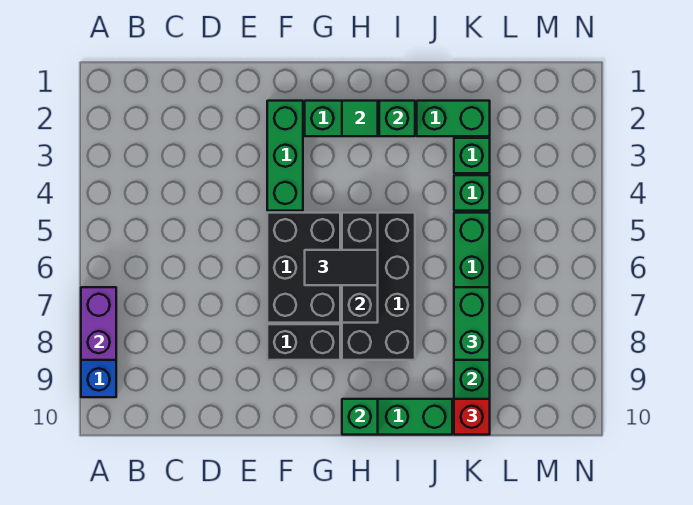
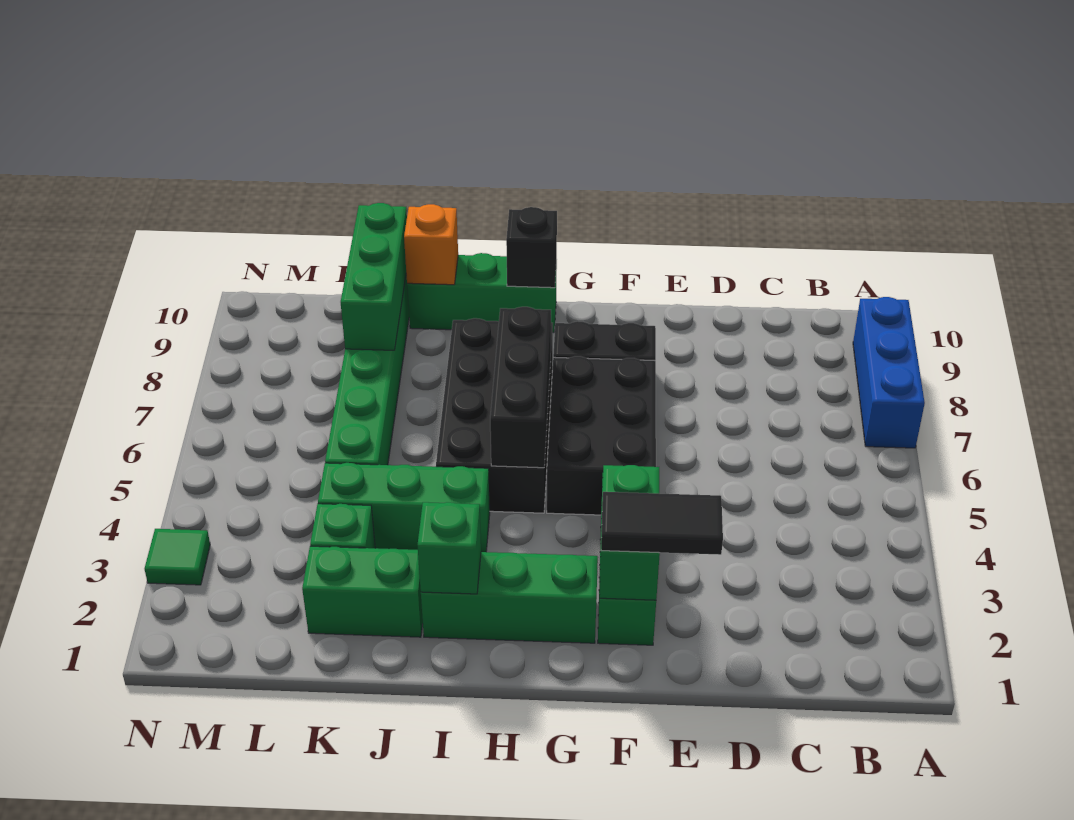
purple 1x2 brick [81,287,116,360] -> none
black 1x2 tile [305,250,378,285] -> black 1x2 tile moved to [601,492,723,555]
green 1x1 tile [342,101,378,136] -> green 1x1 tile moved to [145,529,210,585]
green 1x1 brick [342,399,378,435] -> black 1x1 brick [506,207,557,288]
none -> orange 1x1 brick [404,204,458,285]
green 1x1 brick [454,175,490,211] -> green 1x3 brick [318,463,490,552]
green 1x2 brick [454,287,490,360] -> green 1x2 brick moved to [599,465,660,600]
red 1x1 brick [454,399,490,435] -> none

